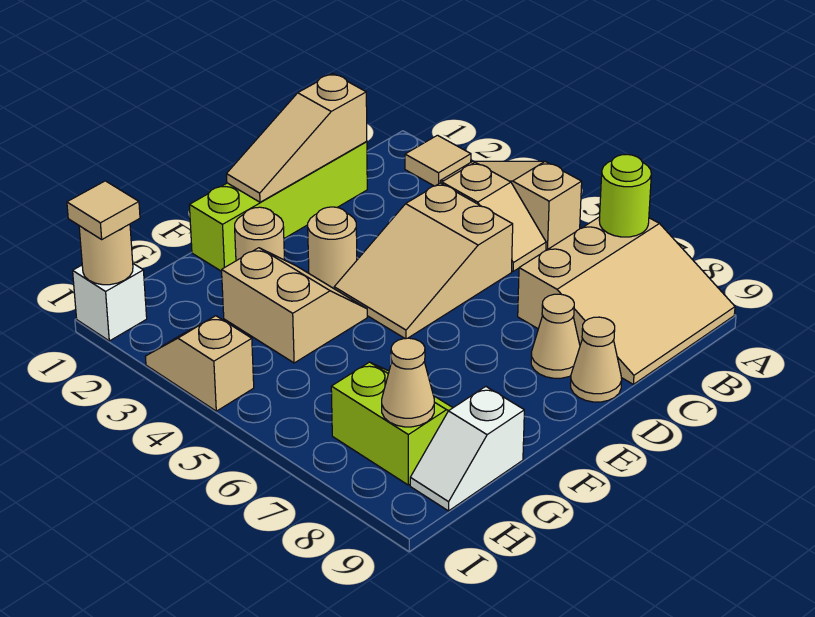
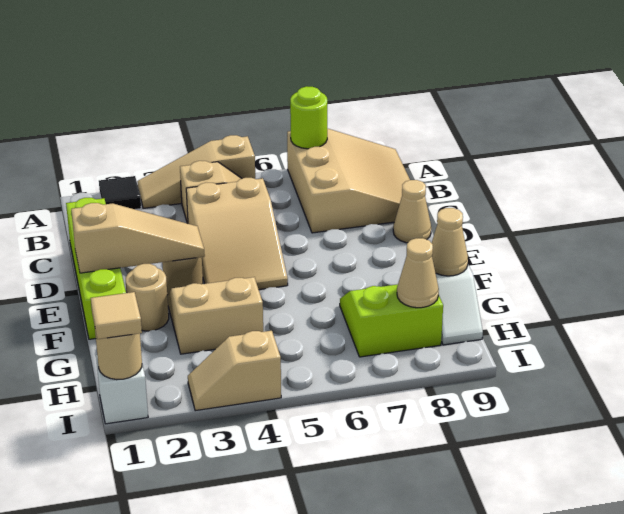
tan 1x1 tile [405,135,471,186] -> black 1x1 tile [99,176,141,209]
tan 1x3 slope [227,74,367,202] -> tan 1x3 slope turned to [71,203,205,273]
tan 1x1 cone [531,294,580,378] -> tan 1x1 cone moved to [432,208,468,276]

